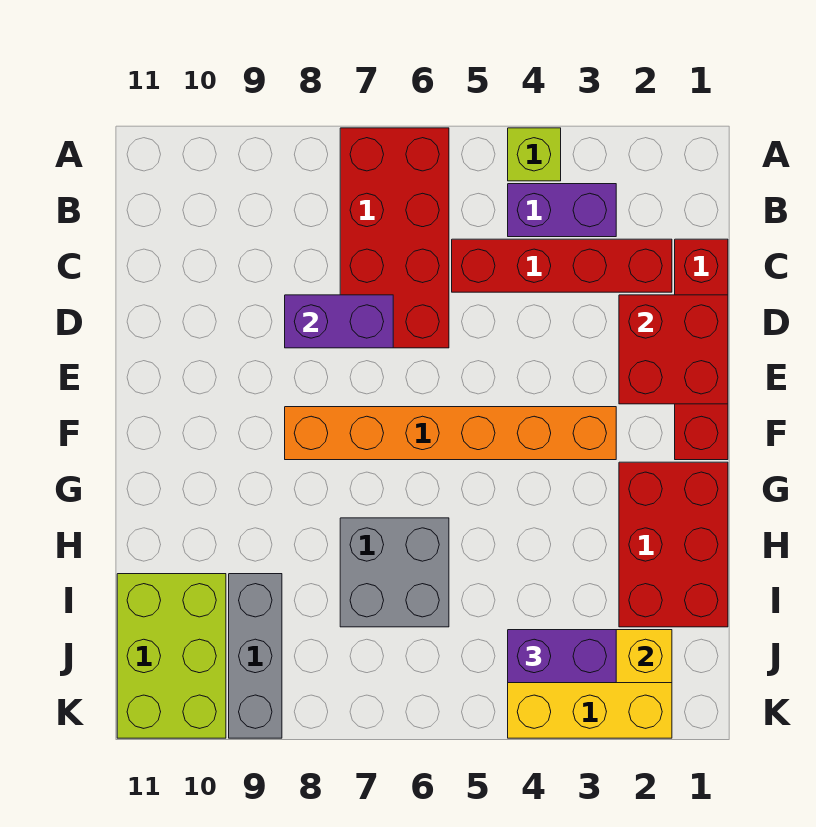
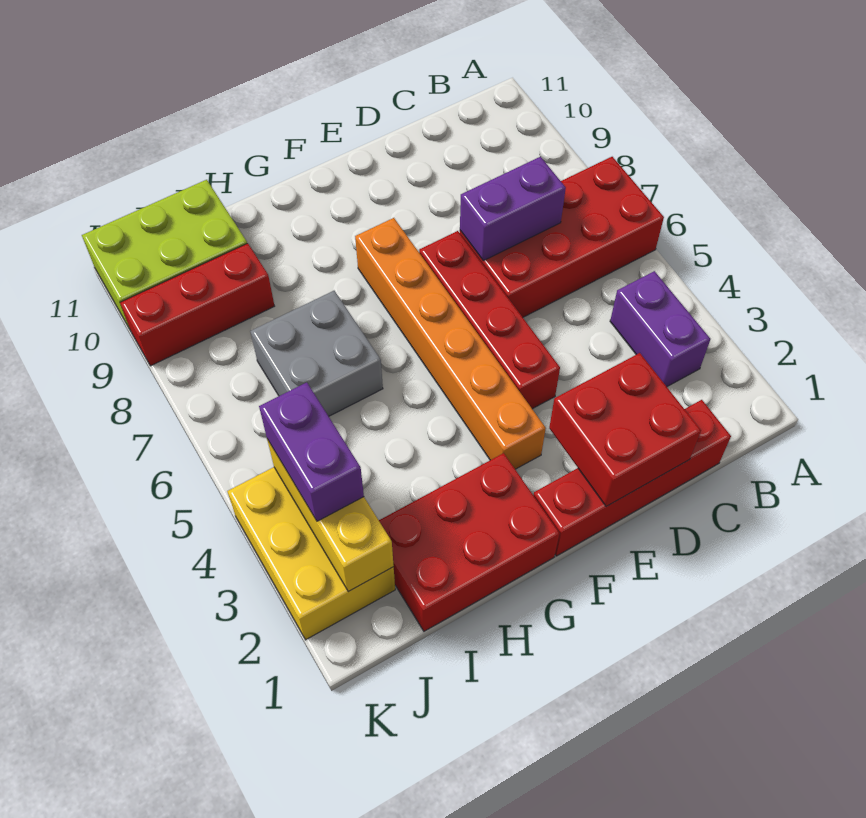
lime 1x1 brick [508,128,561,181] -> none
red 1x4 brick [452,239,672,292] -> red 1x4 brick moved to [419,231,560,409]
purple 1x2 brick [285,295,393,348] -> purple 1x2 brick turned to [460,157,566,261]
grey 1x3 brick [229,574,282,738] -> red 1x3 brick [120,243,274,366]

